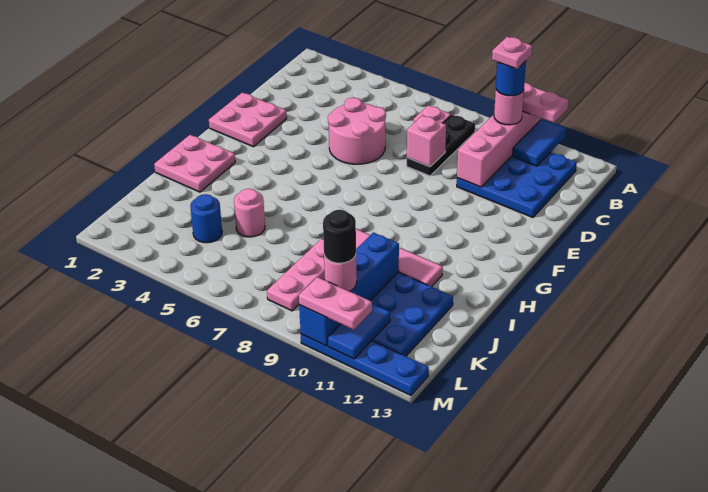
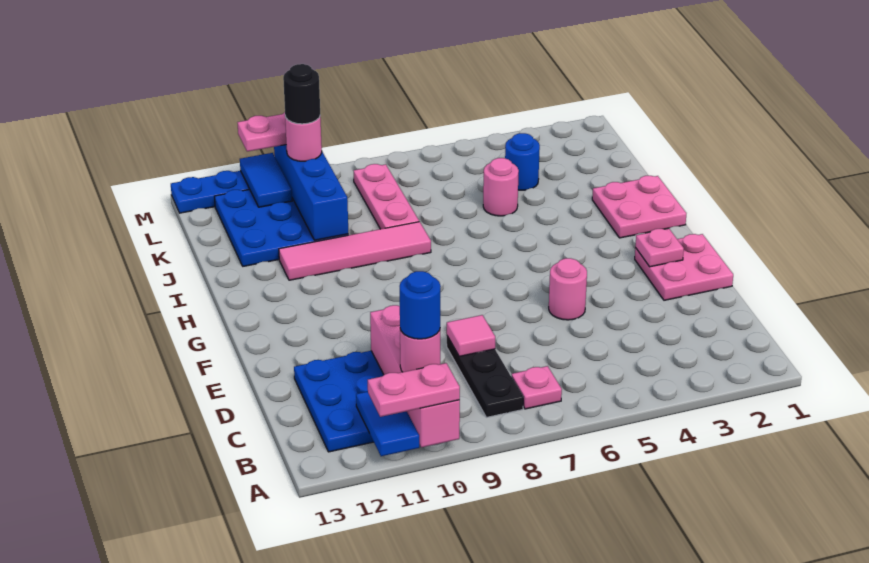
pink 1x1 plate [492,37,532,69] -> pink 1x1 plate moved to [635,228,684,267]
pink 2x2 round brick [328,98,386,164] -> pink 1x1 round brick [549,258,587,320]
pink 1x1 brick [407,115,446,167] -> pink 1x1 tile [447,315,495,356]

